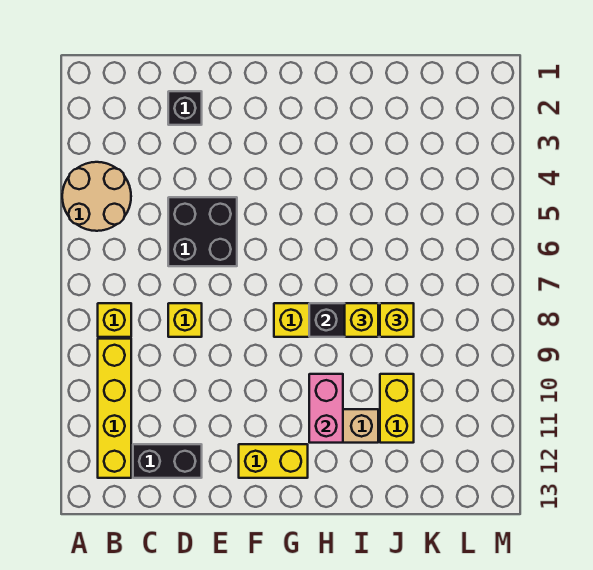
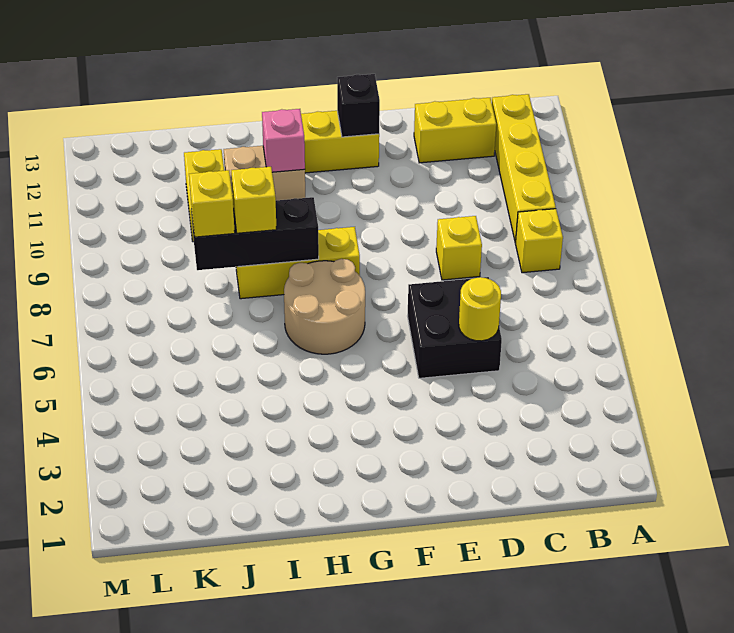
tan 2x2 round brick [62,162,131,231] -> tan 2x2 round brick moved to [284,259,365,354]
black 1x2 brick [133,444,202,478] -> yellow 1x2 brick [414,98,496,163]
black 1x1 brick [168,91,202,125] -> black 1x1 brick moved to [337,74,380,137]
none -> yellow 1x1 round brick [459,277,501,341]
pink 1x2 brick [309,374,343,443] -> pink 1x1 brick [262,109,305,172]

